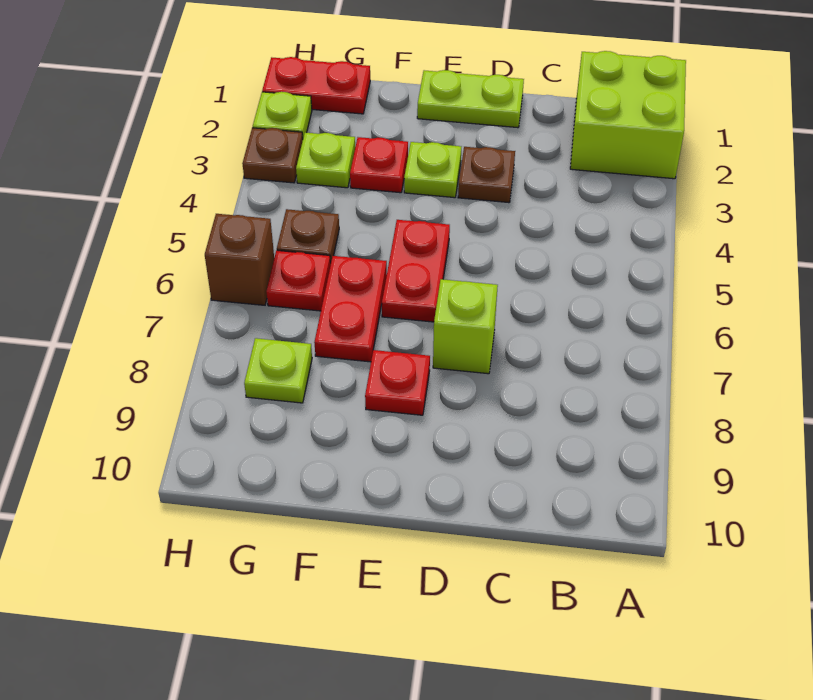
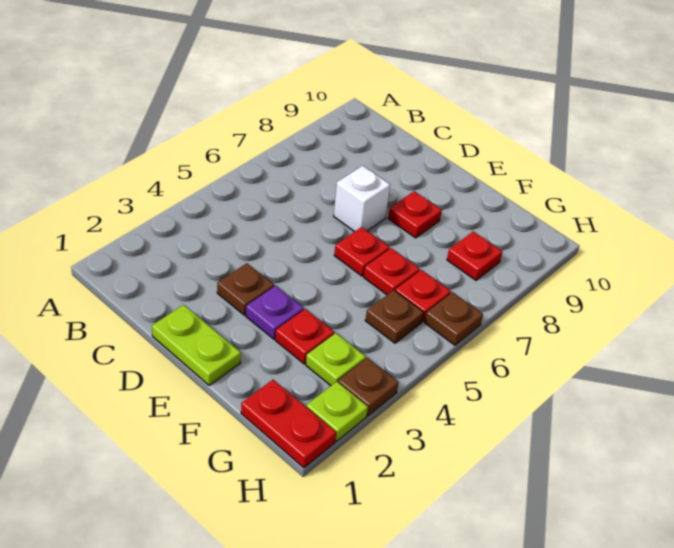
lime 2x2 brick [570,51,686,179] -> none
lime 1x1 brick [433,279,498,374] -> white 1x1 brick [334,166,390,232]
lime 1x1 plate [404,142,461,198] -> purple 1x1 plate [246,286,304,339]
red 1x2 plate [382,220,450,322] -> red 1x1 plate [334,227,390,276]
red 1x2 plate [314,256,387,362] -> red 1x1 plate [364,248,420,295]
lime 1x1 plate [244,338,312,403] -> red 1x1 plate [447,231,502,280]
brown 1x1 brick [205,214,274,305] -> brown 1x1 plate [425,292,483,345]

